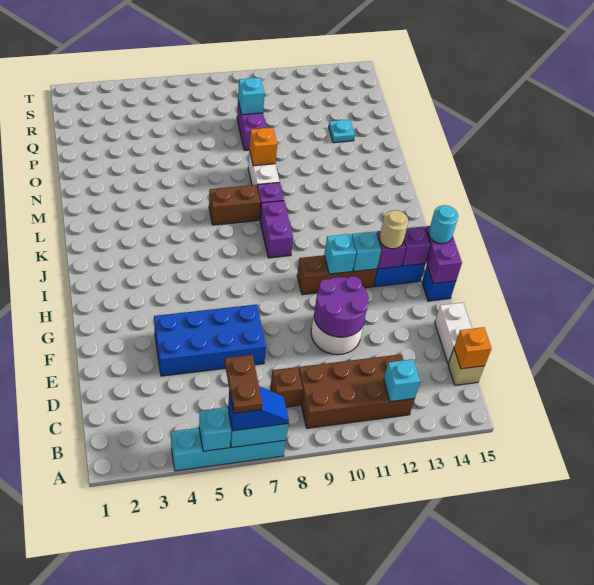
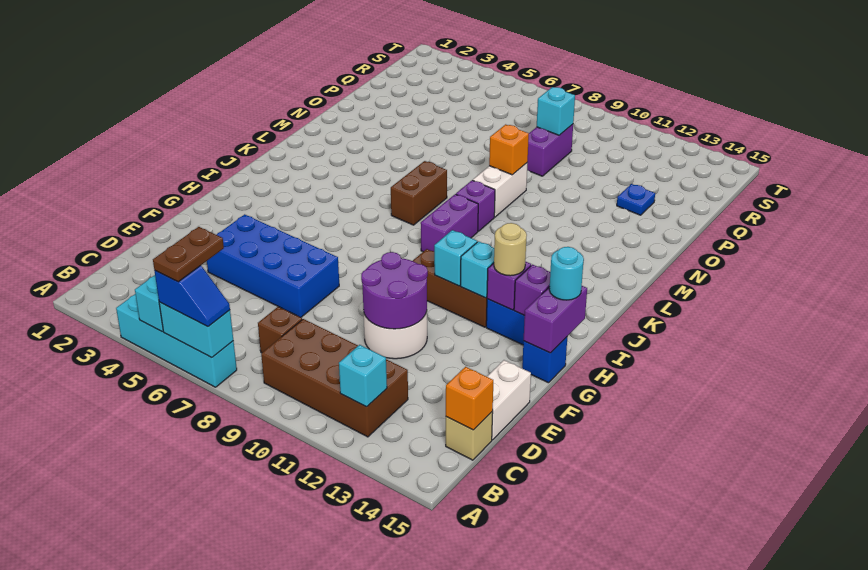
brown 1x2 brick [209,185,260,225] -> brown 1x2 brick turned to [391,161,447,225]
cyan 1x1 plate [329,119,355,143] -> blue 1x1 plate [617,184,655,215]

